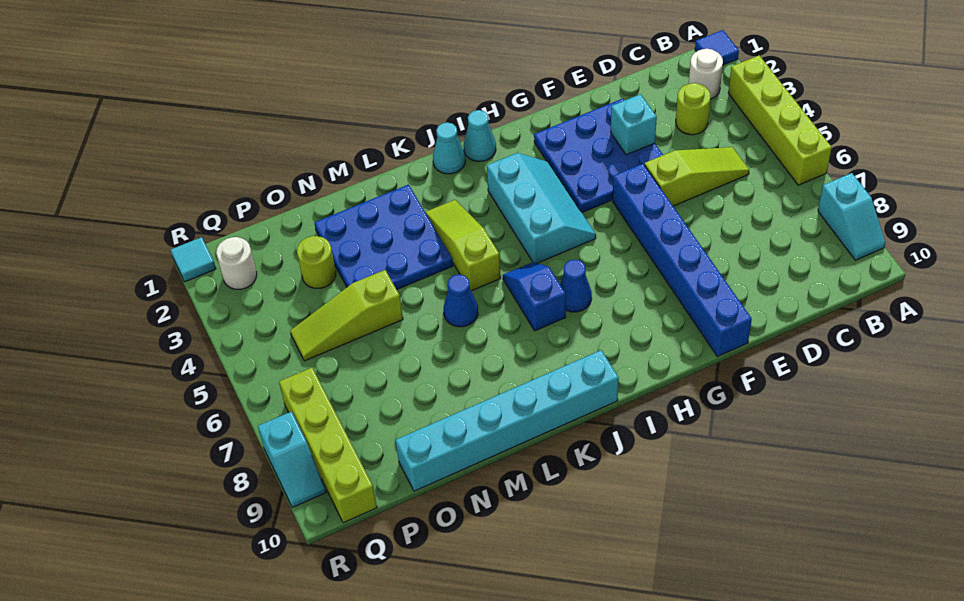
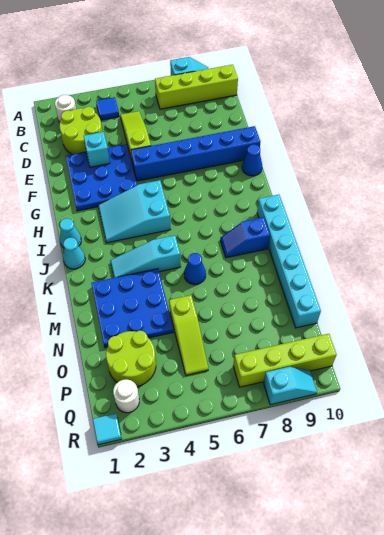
blue 1x1 tile [695,30,739,65] -> blue 1x1 tile moved to [96,97,119,120]
lime 1x4 brick [728,55,832,185] -> lime 1x4 brick moved to [155,65,238,109]
lime 1x1 round brick [676,83,711,135] -> lime 2x2 round brick [59,107,102,154]
cyan 2x3 slope [487,153,596,263] -> cyan 2x3 slope turned to [98,180,171,243]
blue 1x1 cone [560,260,592,312] -> blue 1x1 cone moved to [242,144,262,176]
blue 1x2 slope [503,262,566,331] -> blue 1x2 slope moved to [220,217,270,258]
lime 1x3 slope [425,200,501,291] -> cyan 1x3 slope [110,235,181,278]
lime 1x1 round brick [297,236,336,288] -> lime 2x2 round brick [106,331,156,387]

